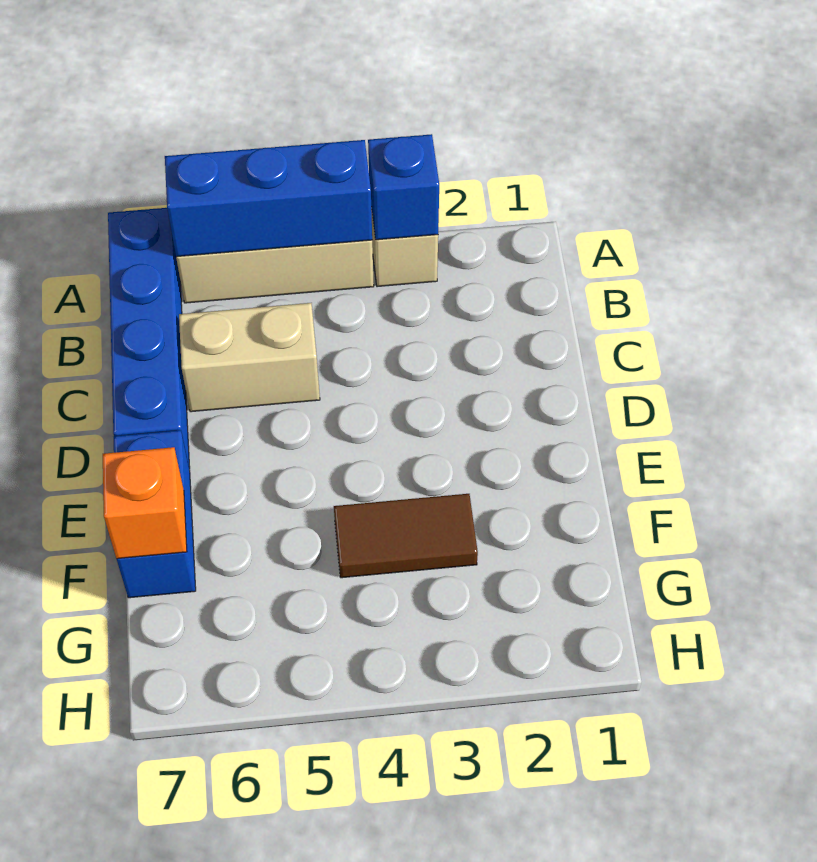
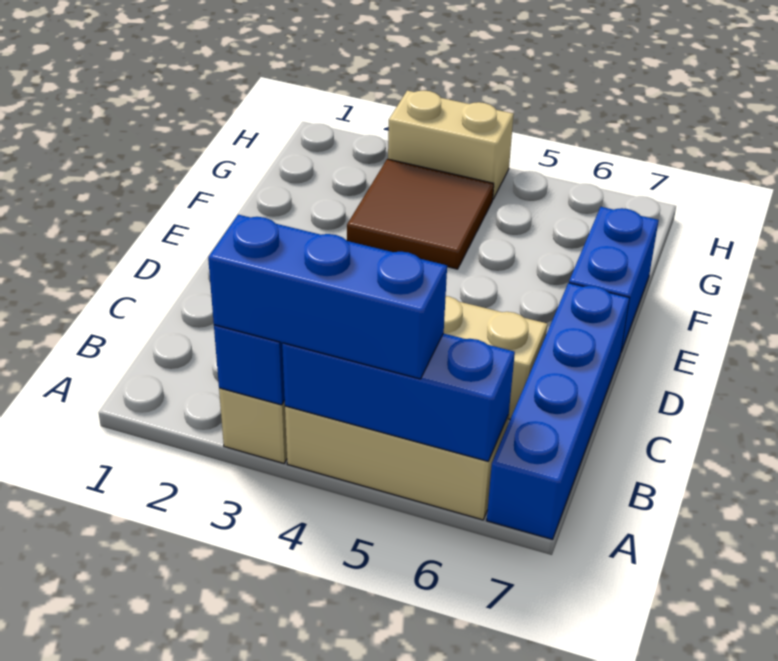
none -> blue 1x3 brick [208,215,447,379]
brown 1x2 tile [334,494,478,578] -> brown 2x2 tile [347,159,494,269]
orange 1x1 brick [103,447,187,559] -> none
none -> tan 1x2 brick [388,91,514,199]

